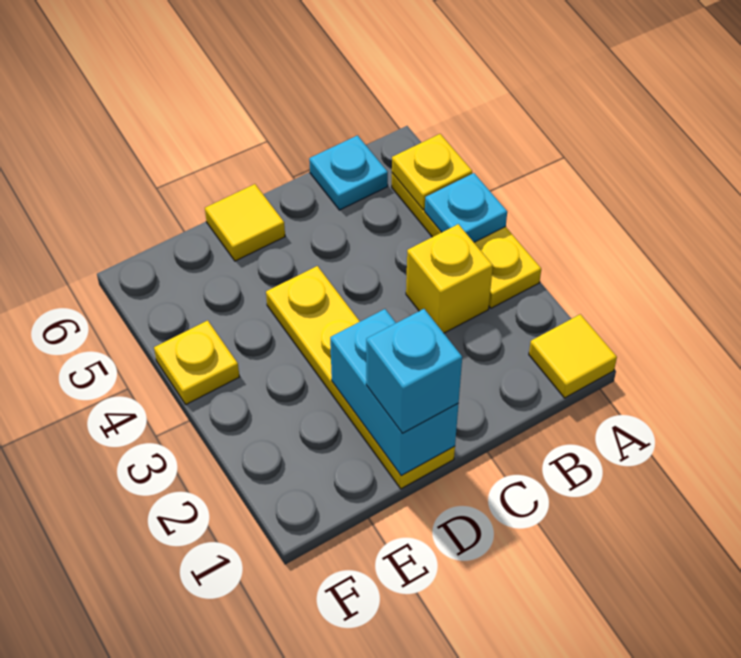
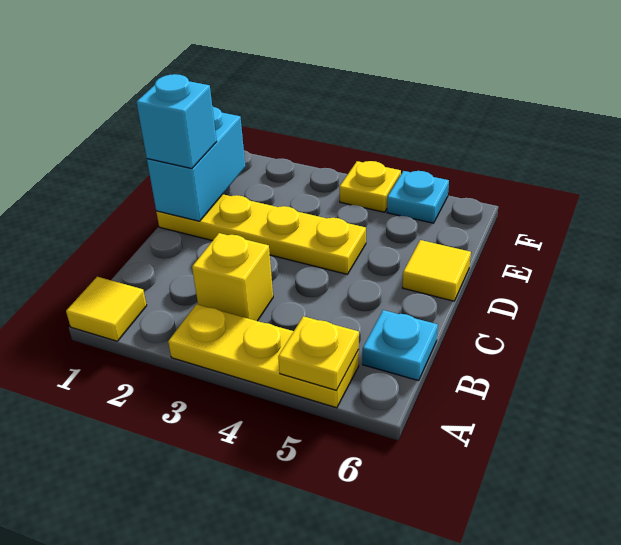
cyan 1x1 plate [425,173,507,242] -> cyan 1x1 plate moved to [387,171,449,223]
cyan 1x2 brick [330,309,458,476] -> cyan 1x2 brick turned to [147,107,245,221]

